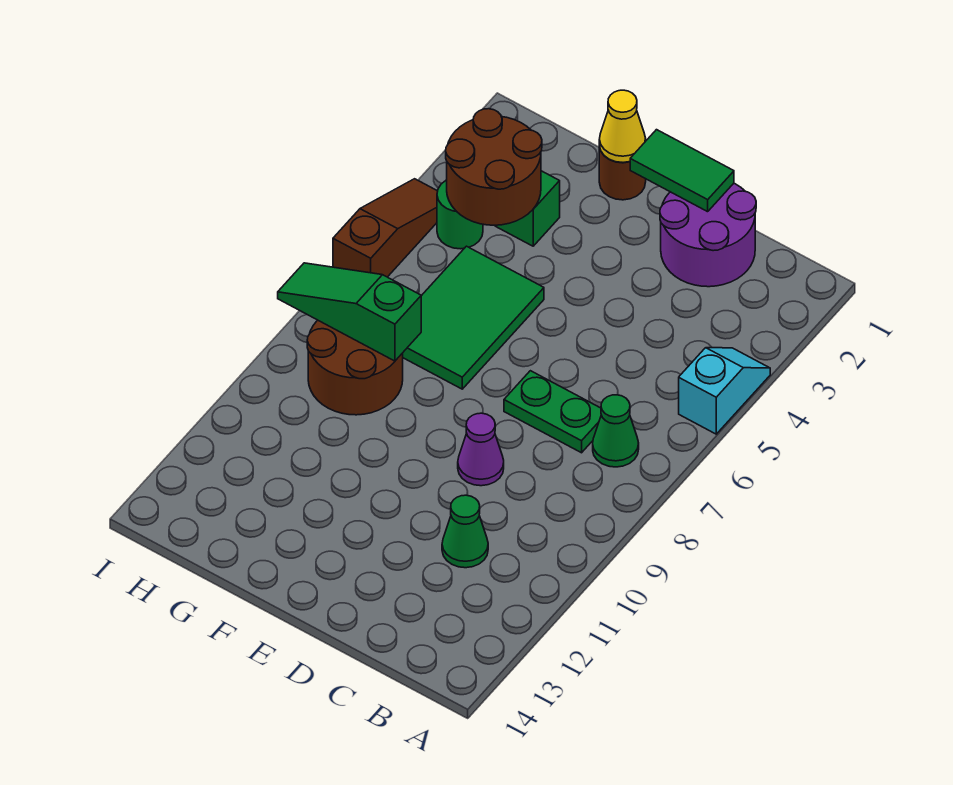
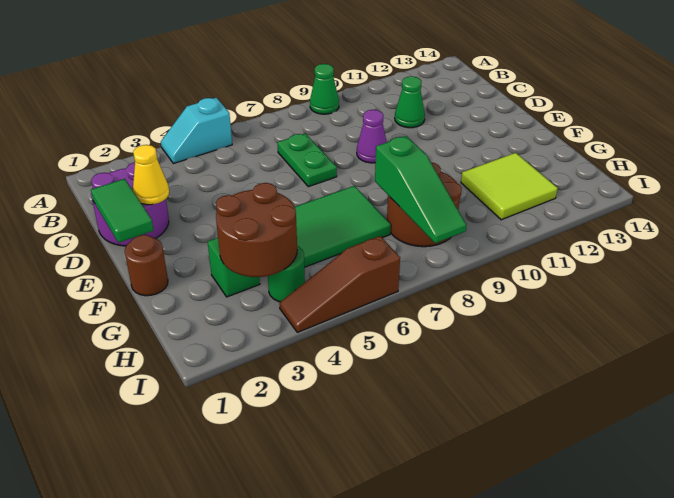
green 1x1 cone [593,395,639,467] -> green 1x1 cone moved to [310,64,339,114]
yellow 1x1 cone [599,90,646,162] -> yellow 1x1 cone moved to [133,145,169,205]
none -> lime 2x2 tile [461,153,558,220]

